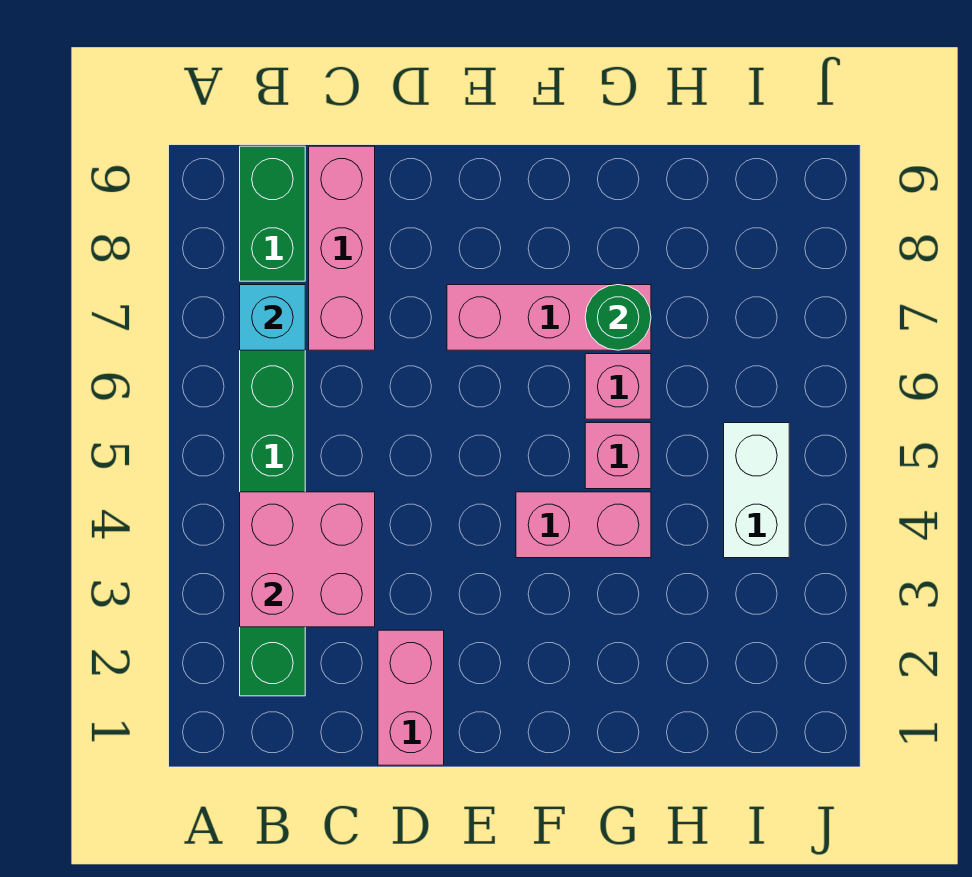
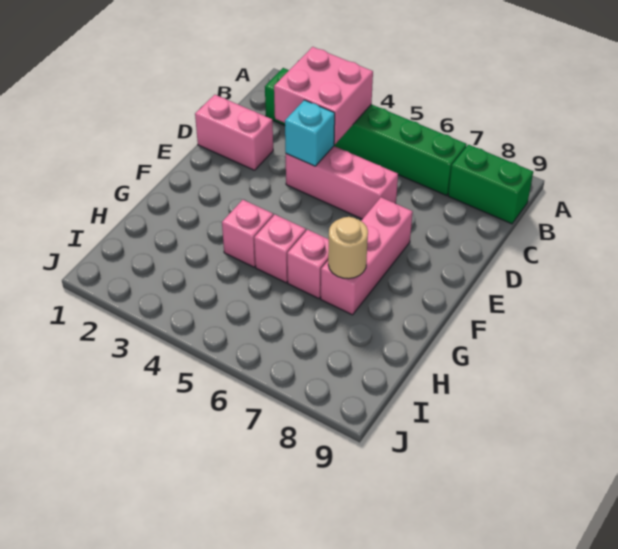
cyan 1x1 brick [240,285,305,350] -> cyan 1x1 brick moved to [285,100,335,166]
pink 1x3 brick [309,146,375,350] -> pink 1x3 brick moved to [286,146,398,219]
pink 1x2 brick [516,492,651,558] -> pink 1x1 brick [222,200,273,267]
green 1x1 round brick [585,285,651,350] -> tan 1x1 round brick [328,217,368,279]
white 1x2 brick [724,423,789,558] -> none

